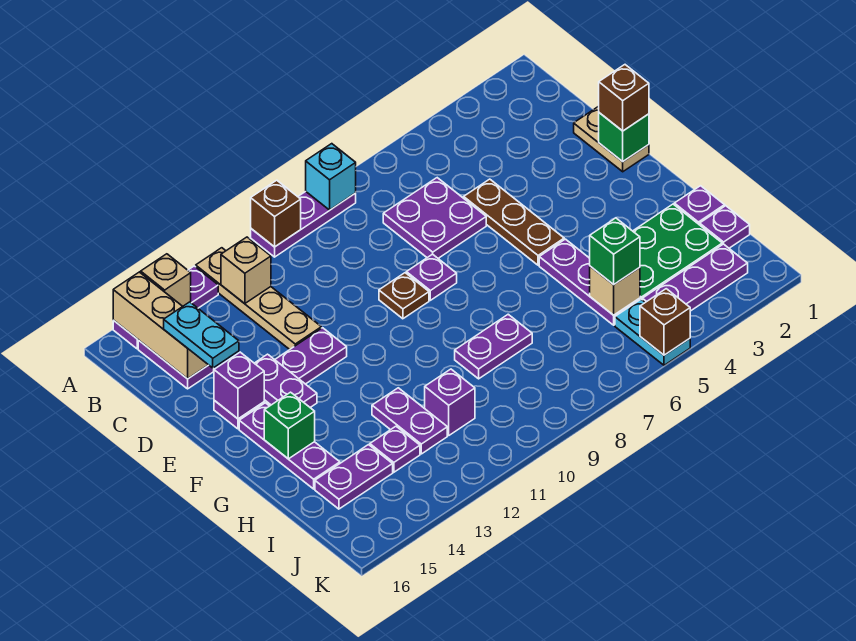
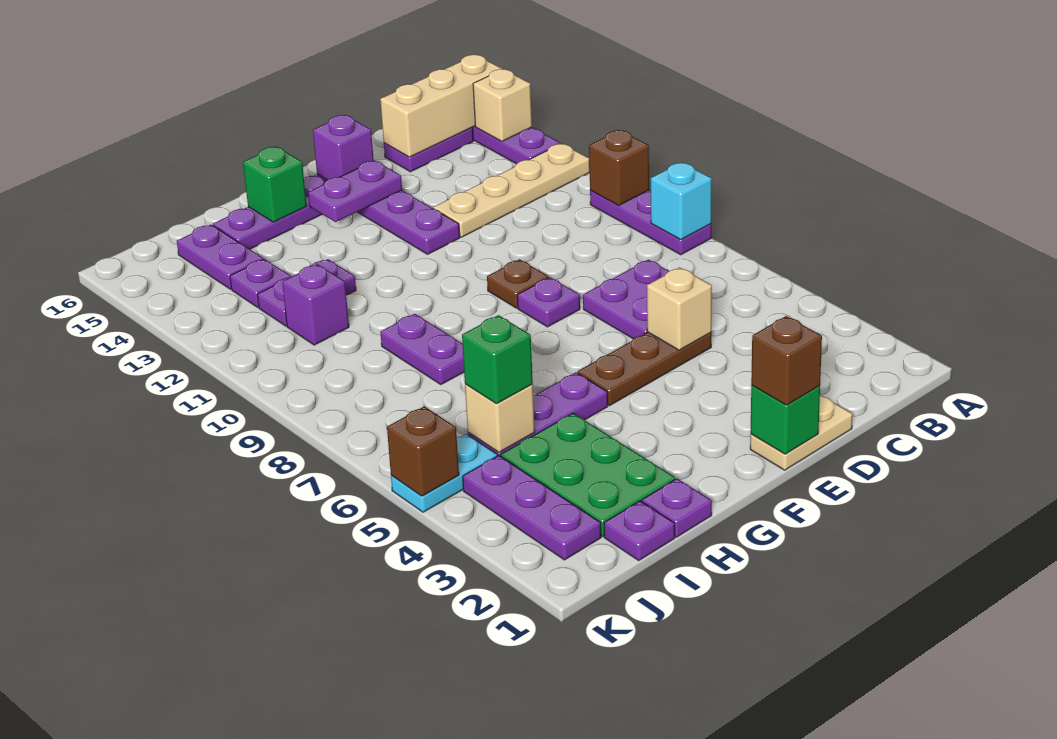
tan 1x1 brick [221,237,271,304] -> tan 1x1 brick moved to [647,267,712,350]
cyan 1x2 plate [164,302,239,368] -> none

